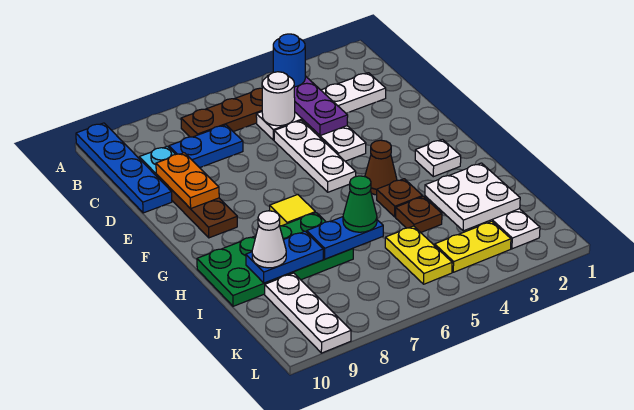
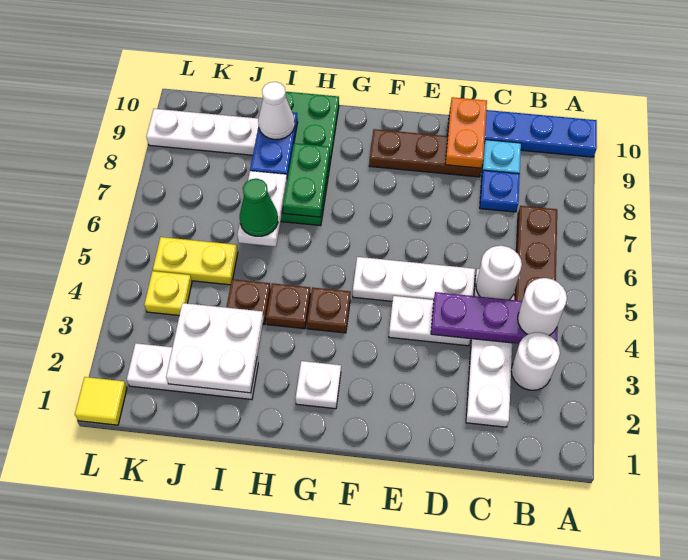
none -> white 1x1 round brick [511,332,560,390]
blue 1x1 round brick [273,34,305,87] -> white 1x1 round brick [518,278,567,335]
blue 1x2 plate [169,125,243,168] -> blue 1x1 plate [480,170,520,212]
orange 1x2 plate [156,153,219,209] -> orange 1x2 plate turned to [445,97,487,168]
brown 1x1 cone [365,140,397,195] -> brown 1x1 plate [307,287,351,333]
yellow 1x1 tile [270,195,315,226] -> yellow 1x1 tile moved to [75,377,127,425]
none -> green 1x2 plate [283,143,330,217]
blue 1x2 plate [307,217,383,259] -> white 1x2 plate [237,171,287,247]
yellow 1x2 plate [434,221,511,272] -> yellow 1x1 plate [144,271,192,315]

